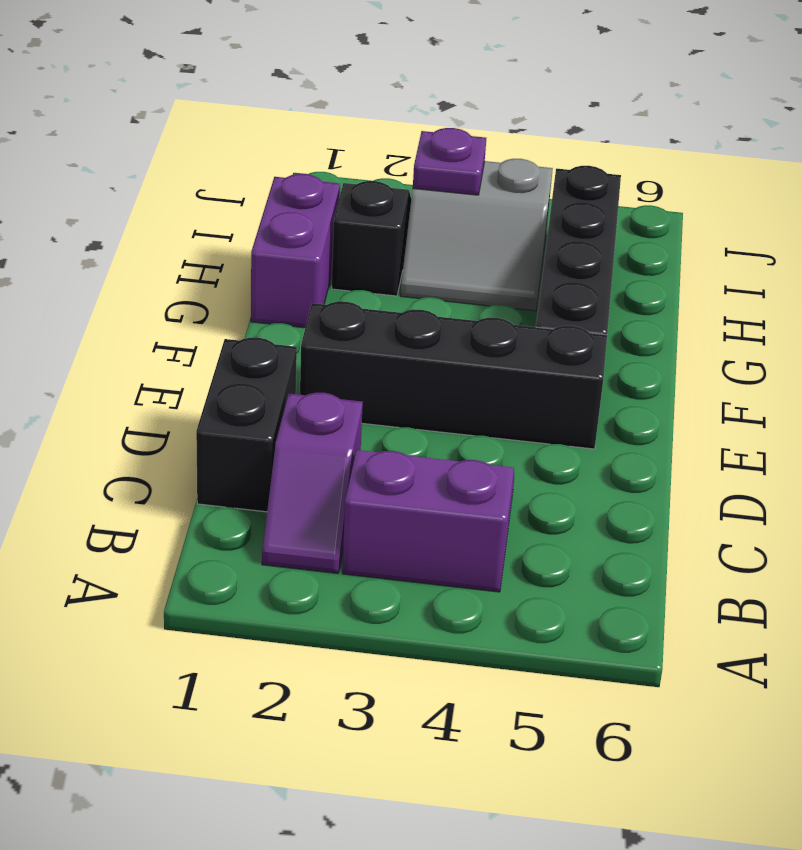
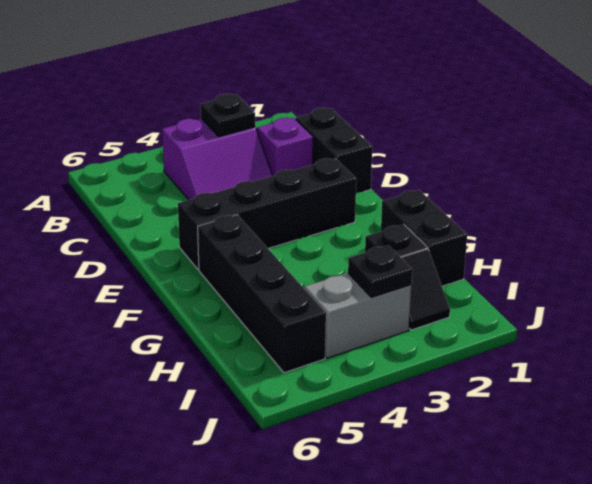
none -> black 1x1 plate [200,94,255,137]
purple 1x2 brick [251,174,340,328] -> black 1x2 brick [381,190,467,286]
purple 1x1 plate [413,128,486,195] -> black 1x1 plate [348,245,412,297]

